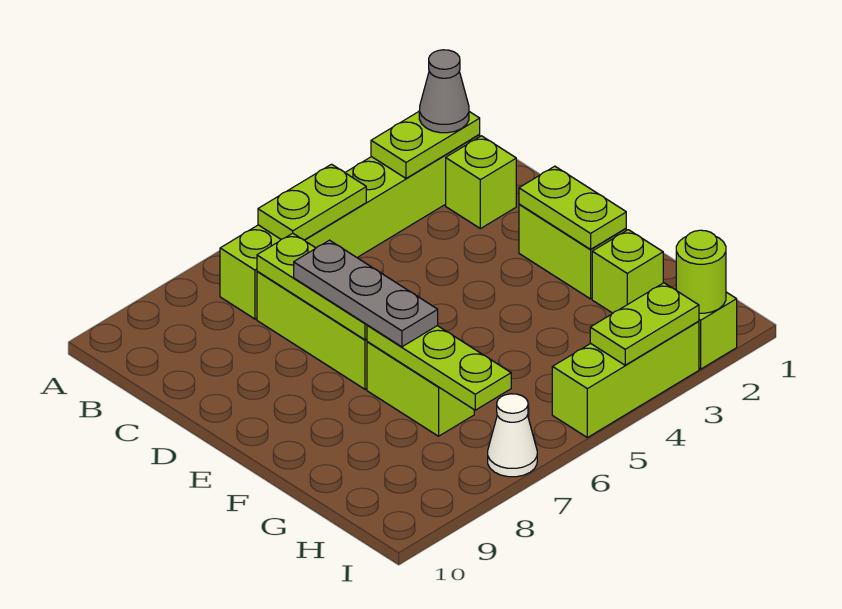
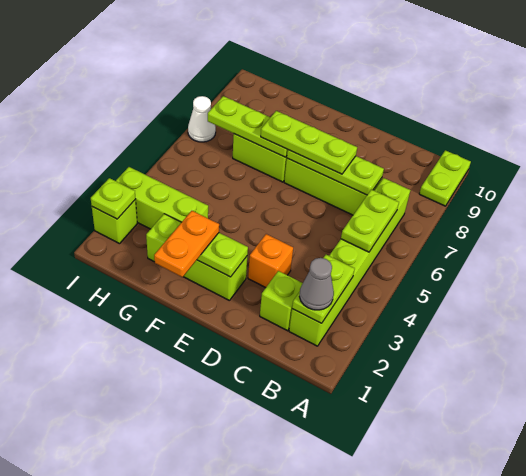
none -> orange 1x1 brick [248,234,293,288]
grey 1x3 plate [294,240,438,347] -> lime 1x3 plate [261,111,357,174]
none -> orange 1x2 plate [154,211,219,277]
lime 1x1 round brick [676,230,726,313] -> lime 1x1 plate [91,178,135,219]
lime 1x3 brick [552,321,699,438] -> lime 1x3 brick turned to [116,167,208,229]
lime 1x2 plate [590,283,699,365] -> lime 1x2 plate moved to [419,150,471,206]

